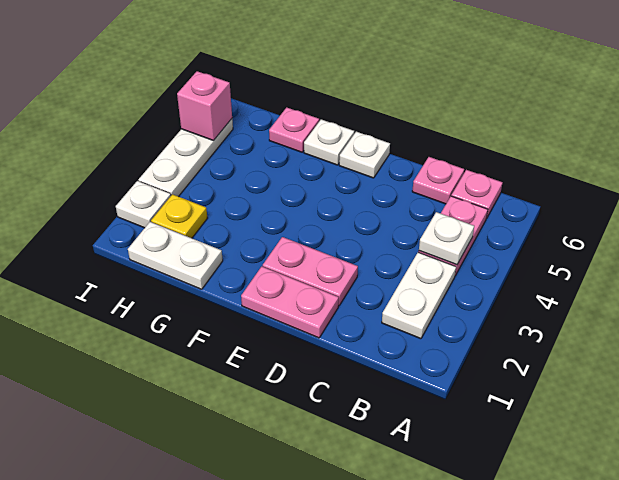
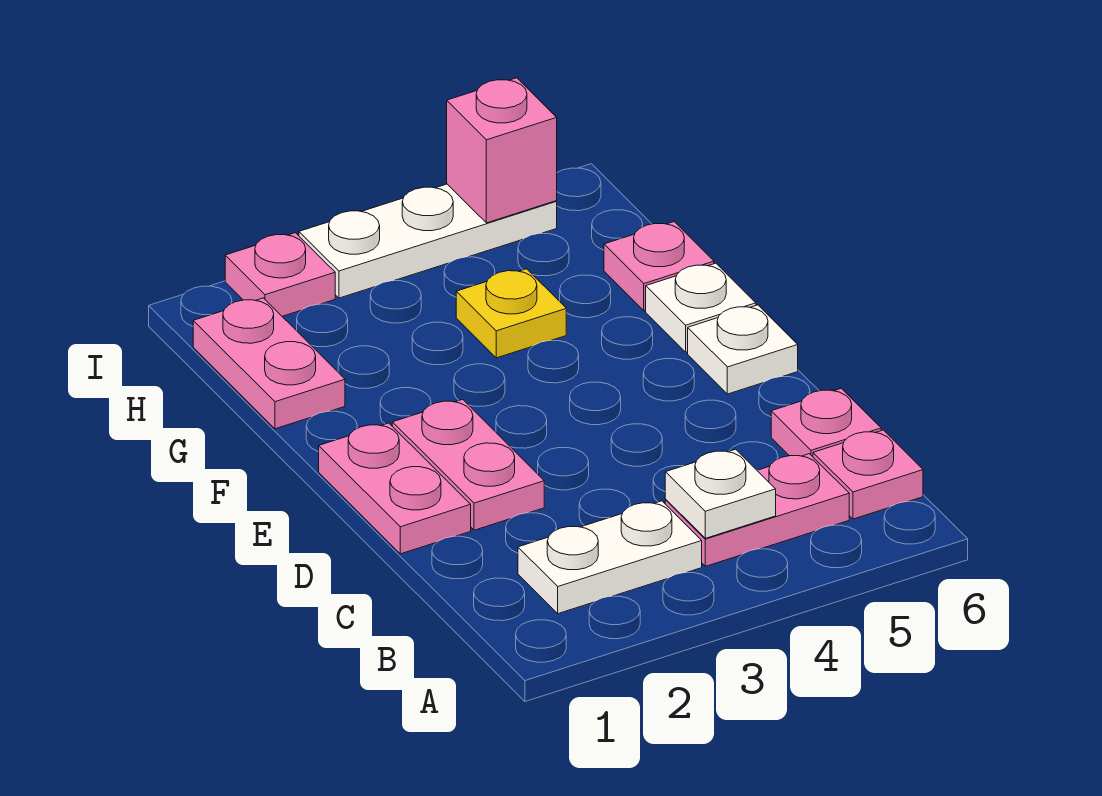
white 1x2 plate [128,222,223,289] -> pink 1x2 plate [193,298,345,429]
yellow 1x1 plate [151,194,207,238] -> yellow 1x1 plate moved to [456,269,566,358]
white 1x1 plate [116,181,171,228] -> pink 1x1 plate [225,233,335,316]

